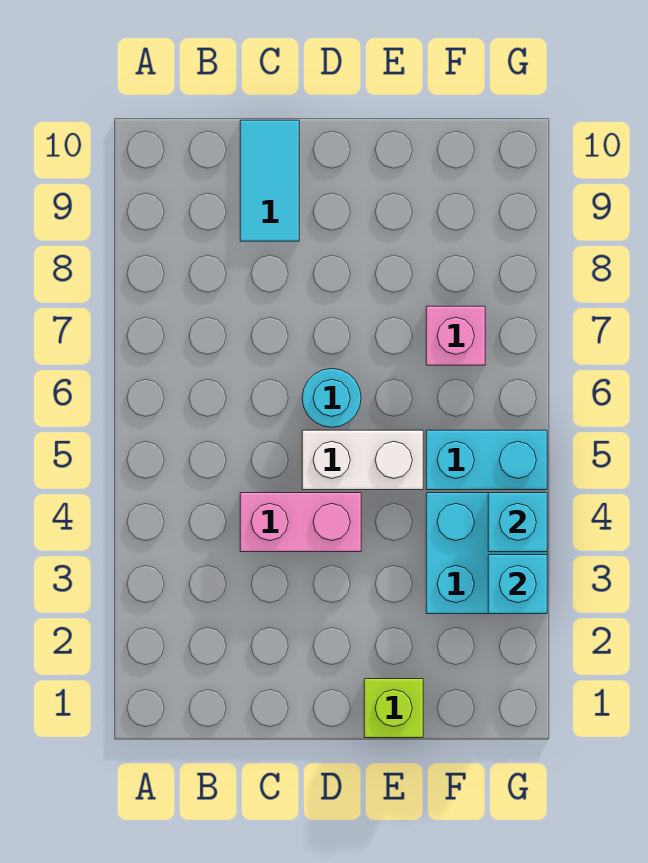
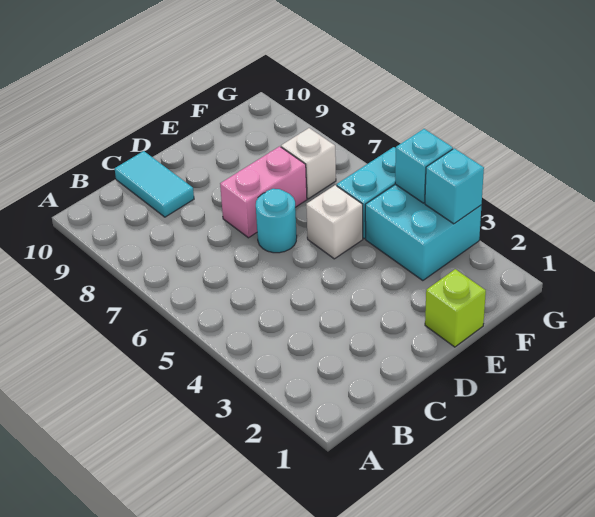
pink 1x2 brick [240,493,361,552] -> pink 1x2 brick moved to [220,146,307,238]
white 1x2 brick [302,430,423,490] -> white 1x1 brick [306,185,363,259]
pink 1x1 brick [426,306,485,365] -> white 1x1 brick [281,128,336,199]

